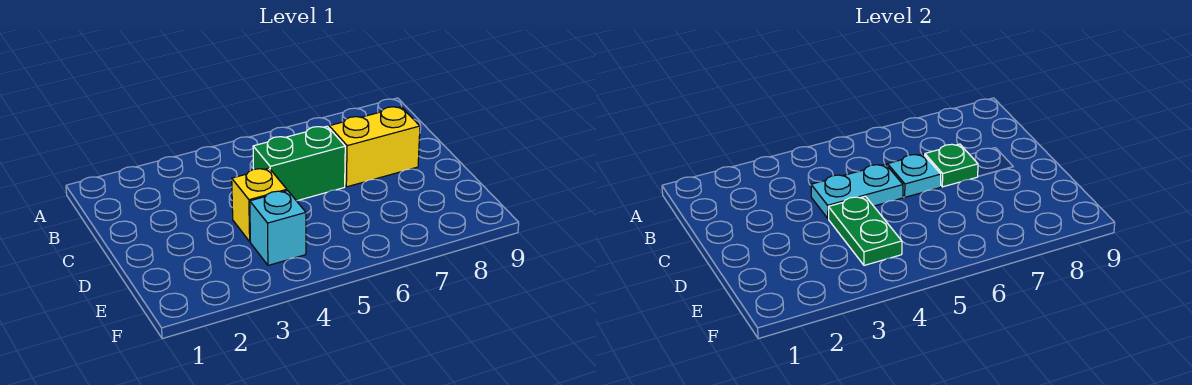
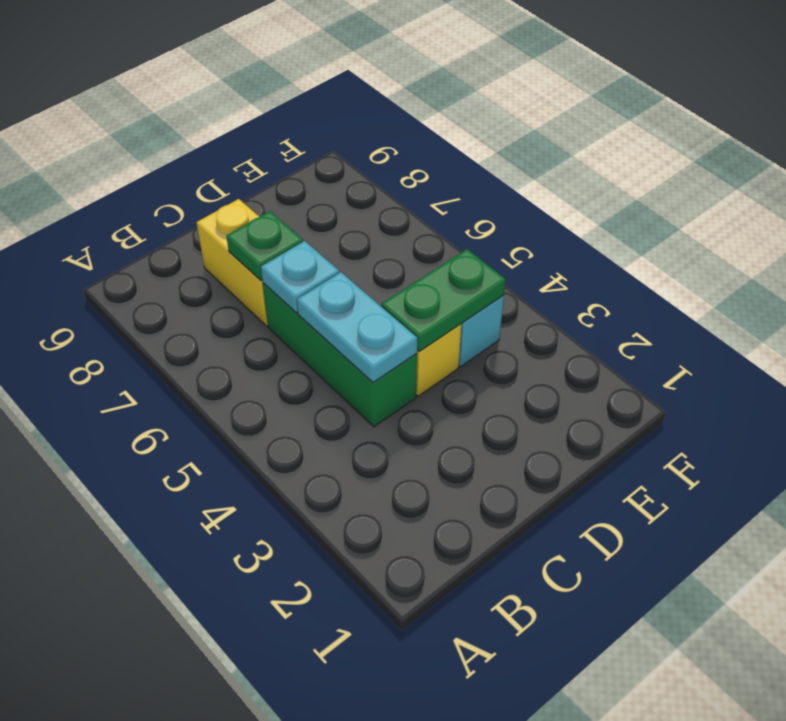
green 1x2 brick [253,126,345,201] -> green 1x3 brick [263,283,417,427]

